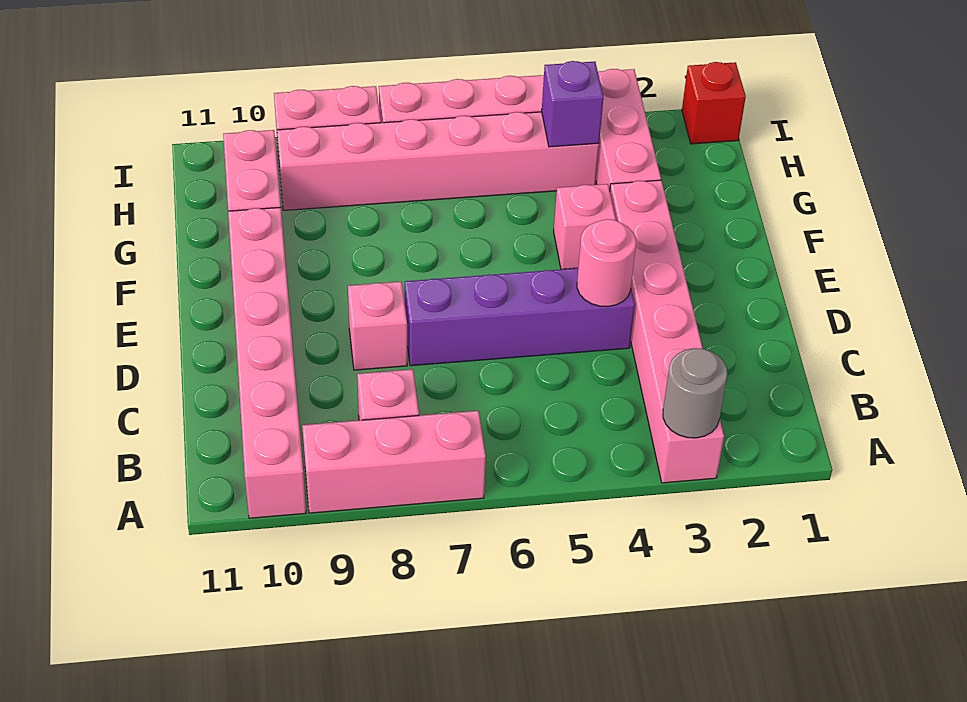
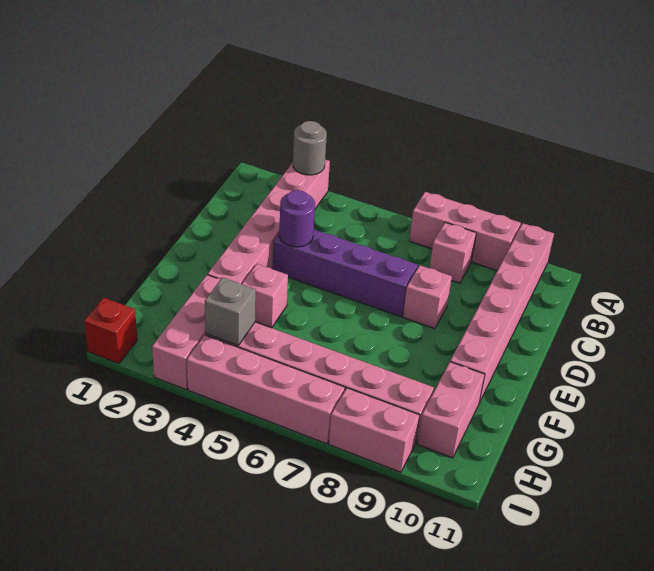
pink 1x1 round brick [577,219,636,307] -> purple 1x1 round brick [279,190,315,247]
purple 1x1 brick [542,61,603,147] -> grey 1x1 brick [205,278,256,345]

